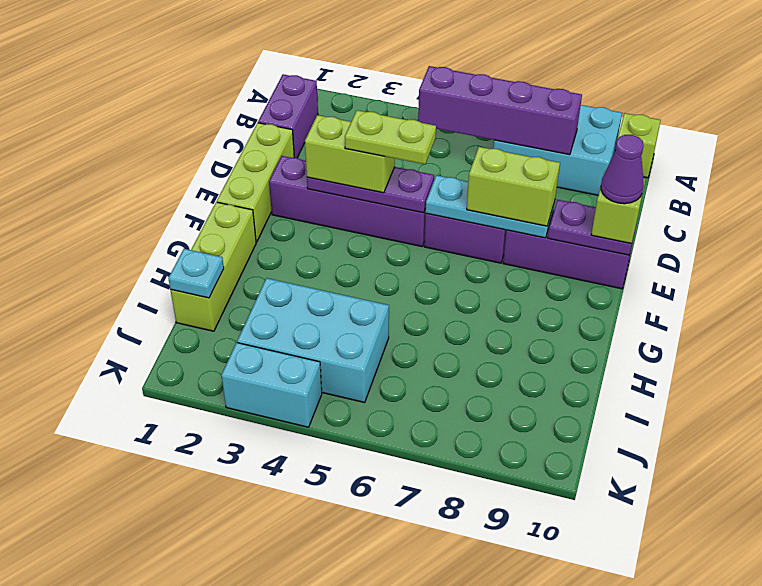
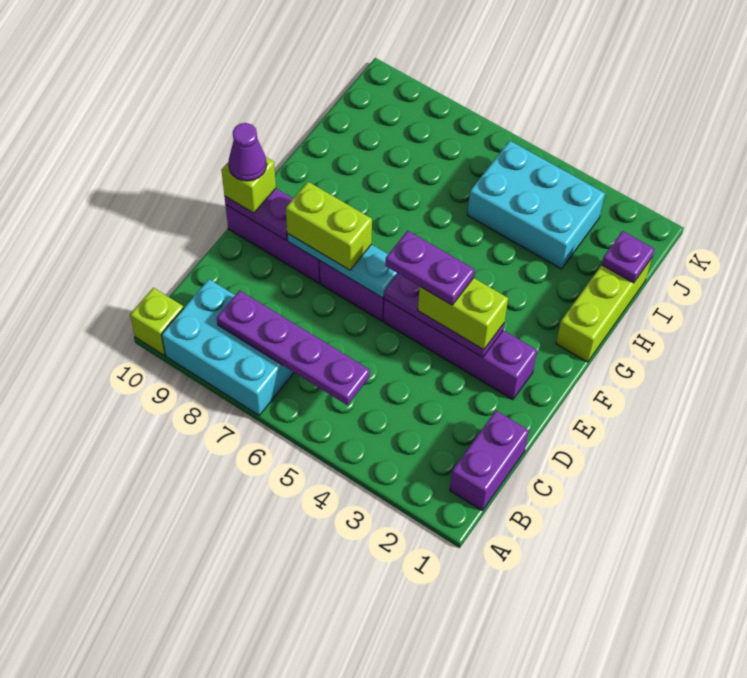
purple 1x4 brick [418,66,582,155] -> purple 1x4 plate [217,290,370,405]
lime 1x3 brick [217,123,294,242] -> none
lime 1x2 plate [345,110,436,164] -> purple 1x2 plate [385,231,475,305]
cyan 1x1 plate [168,249,224,298] -> purple 1x1 plate [602,231,654,283]
cyan 1x2 brick [221,343,322,427] -> none

